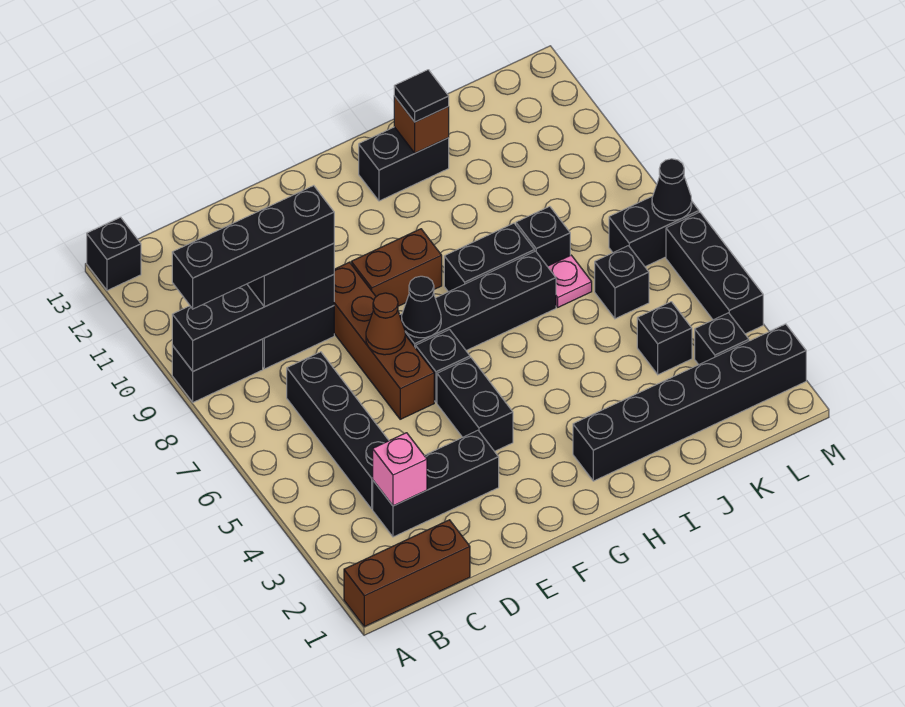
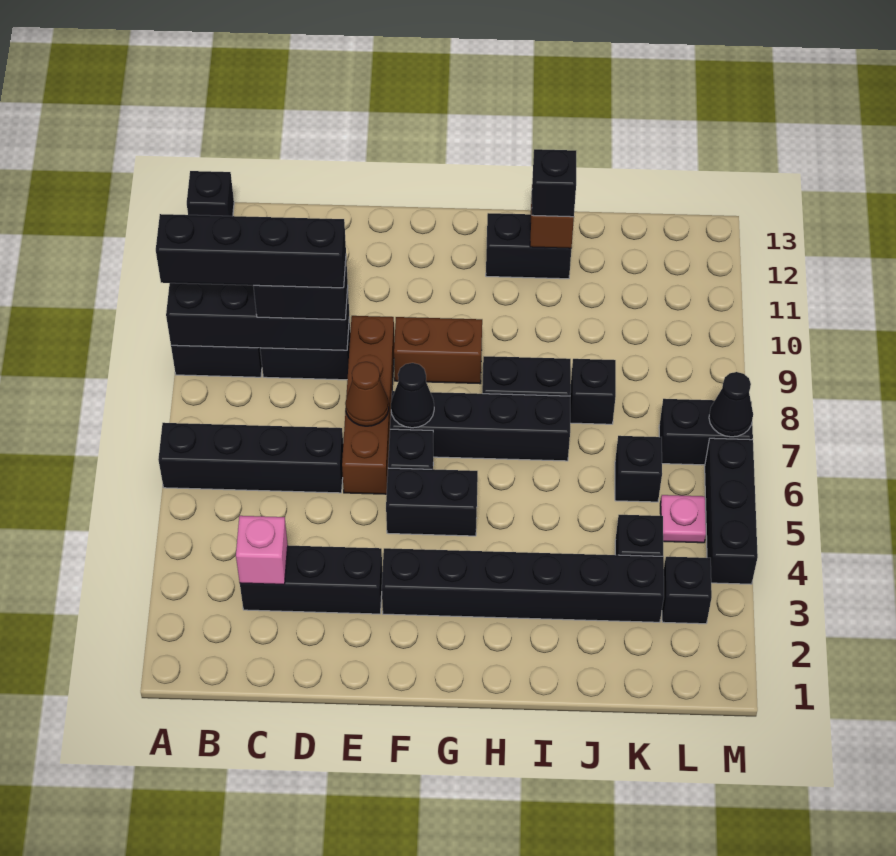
brown 1x3 brick [344,520,470,626] -> none
black 1x4 brick [287,352,389,509] -> black 1x4 brick turned to [158,423,343,493]
black 1x2 brick [437,358,513,451] -> black 1x2 brick turned to [386,468,478,536]
black 1x6 brick [573,324,806,481] -> black 1x6 brick moved to [382,548,664,622]
black 1x1 tile [394,70,449,122] -> black 1x1 brick [532,149,576,217]
pink 1x1 plate [547,255,592,307] -> pink 1x1 plate moved to [660,495,706,543]

